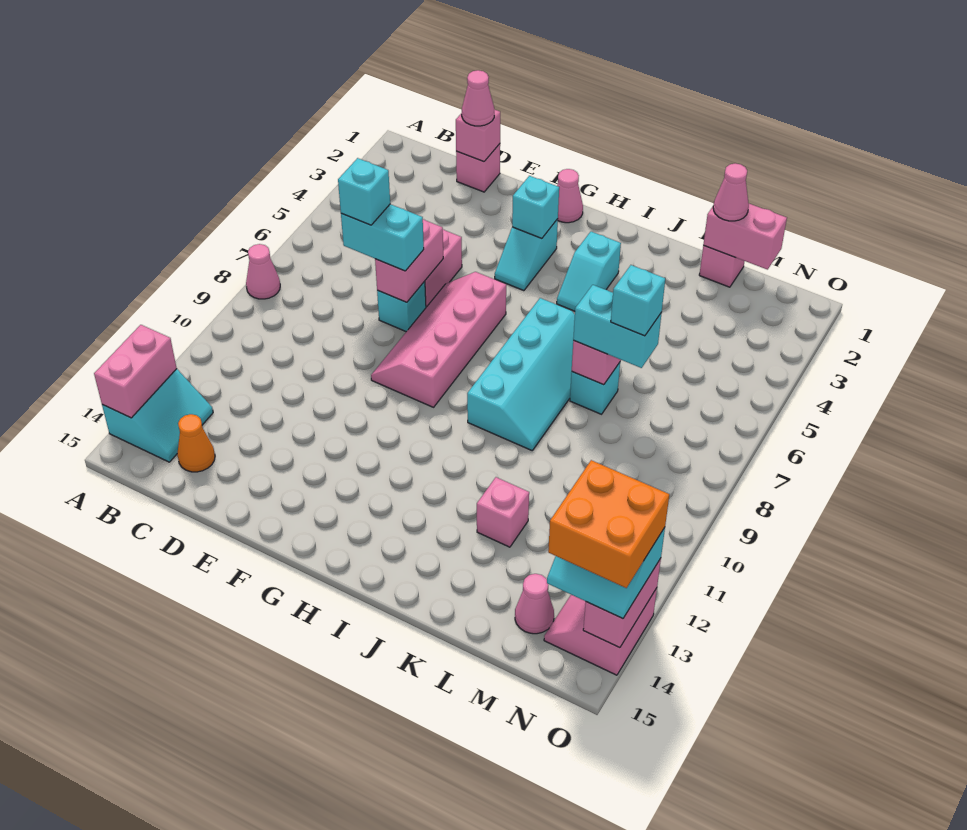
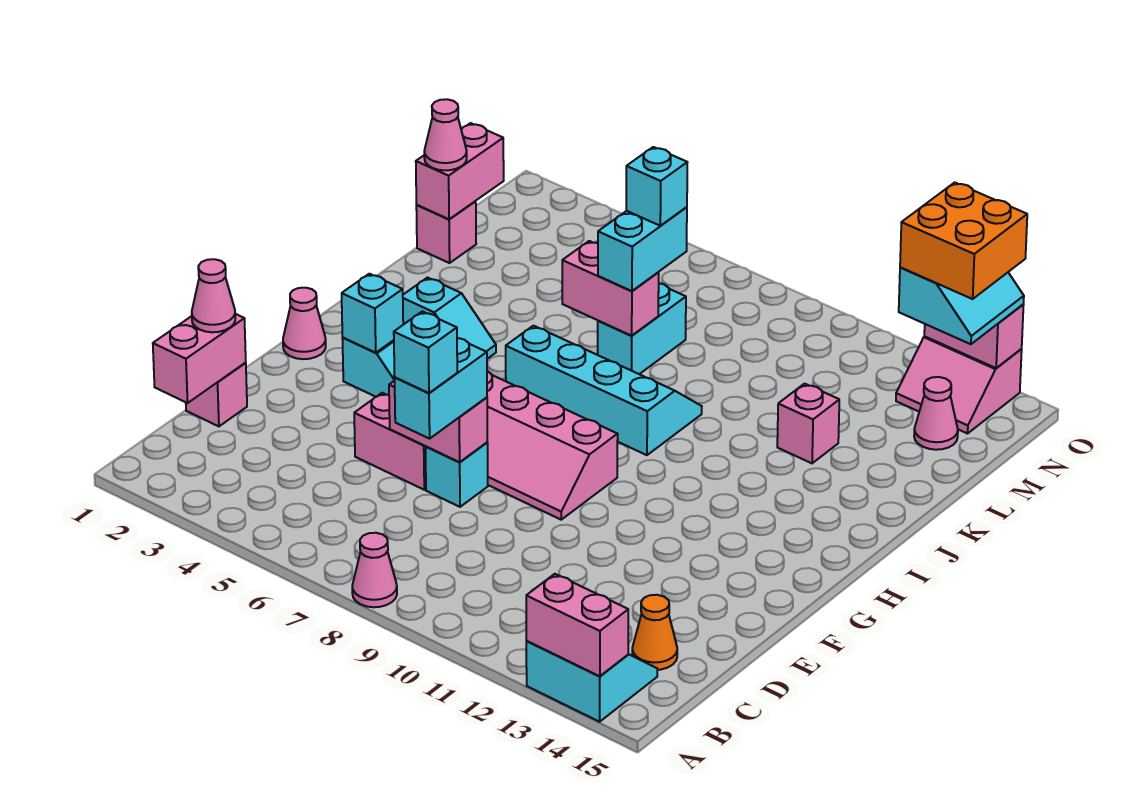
pink 1x1 brick [456,109,500,162] -> pink 1x2 brick [153,314,246,403]
cyan 1x1 brick [570,363,620,414] -> cyan 1x2 brick [598,283,686,374]

